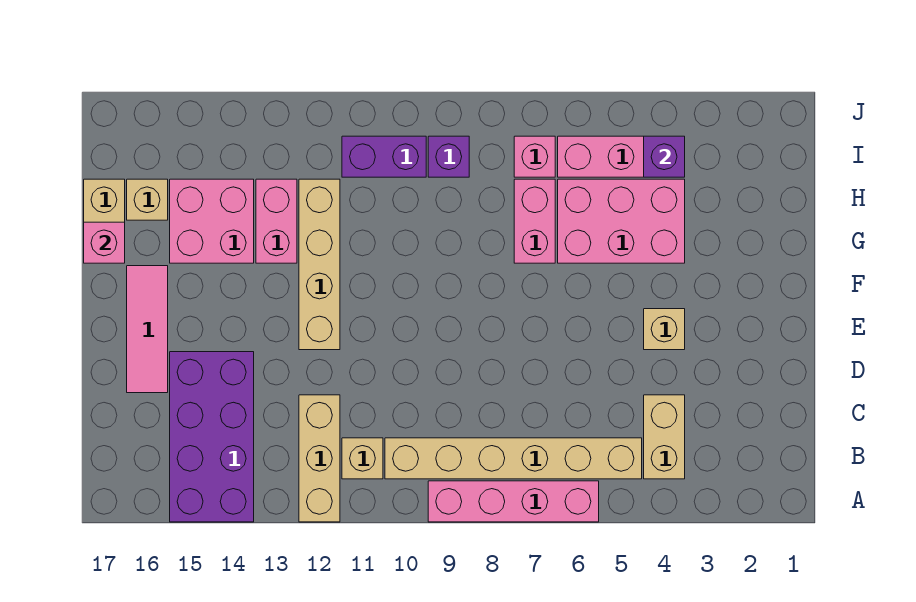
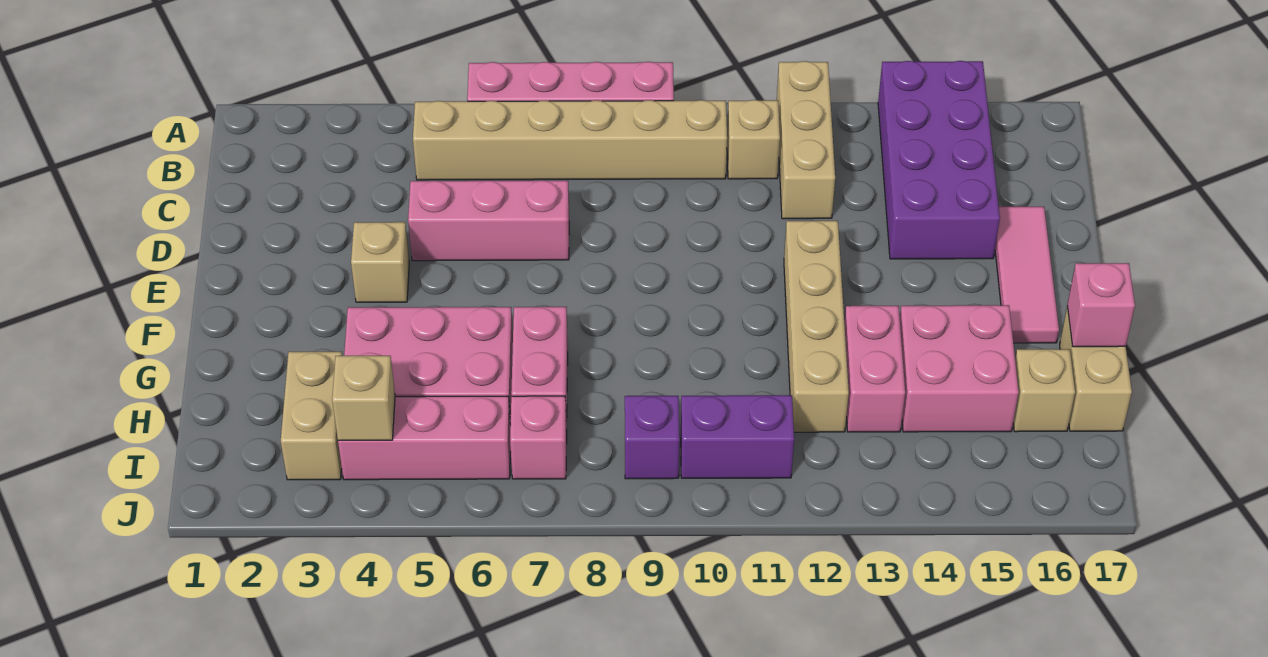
tan 1x2 brick [644,395,685,479] -> tan 1x2 brick moved to [281,352,342,480]
none -> pink 1x3 brick [408,180,569,261]
purple 1x1 brick [644,136,685,177] -> tan 1x1 brick [332,356,395,440]

